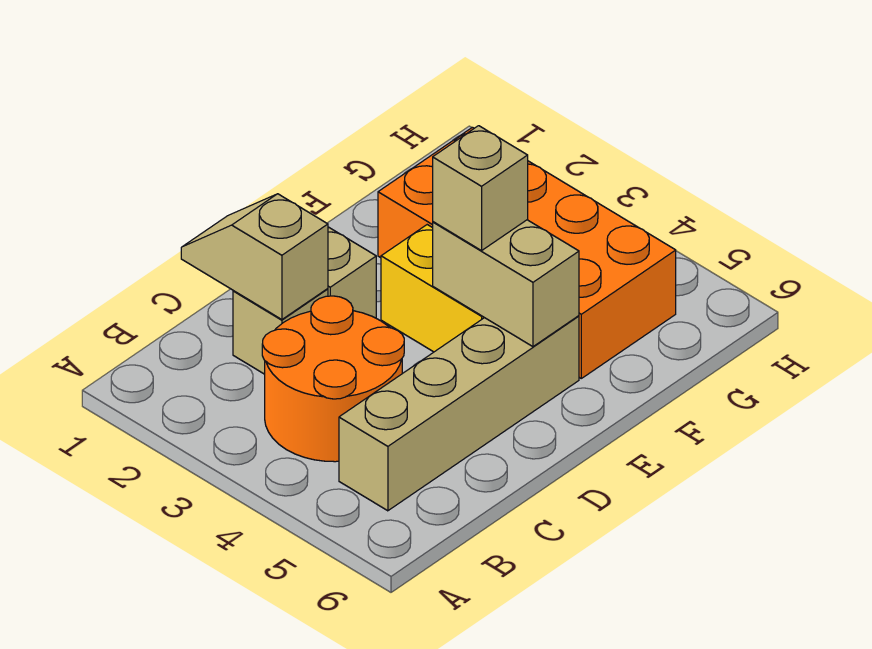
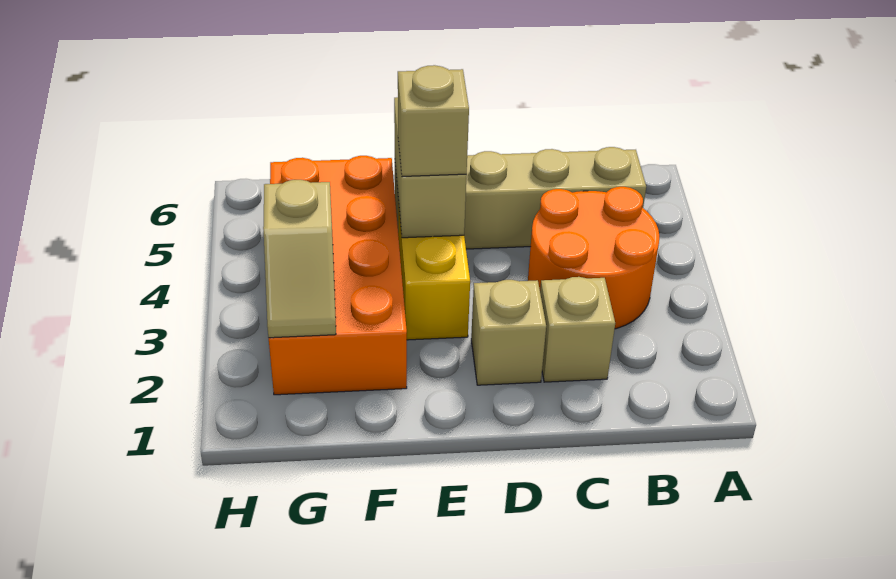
tan 1x2 slope [181,194,328,320] -> tan 1x2 slope moved to [263,180,336,338]

